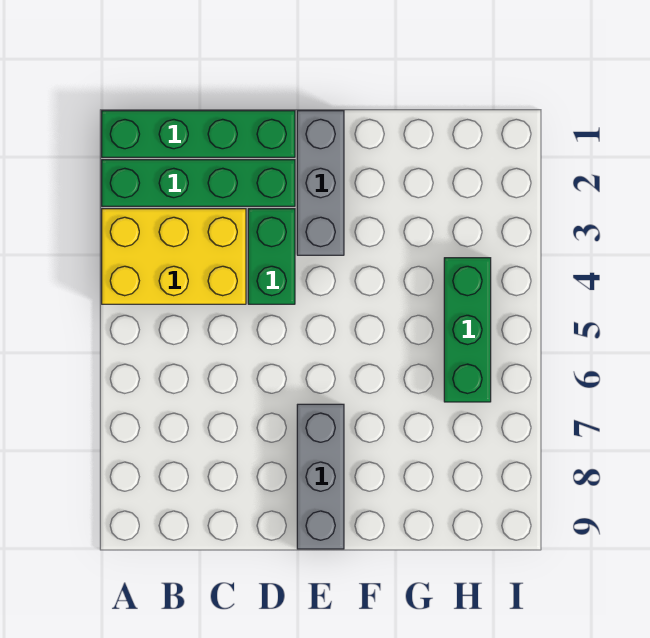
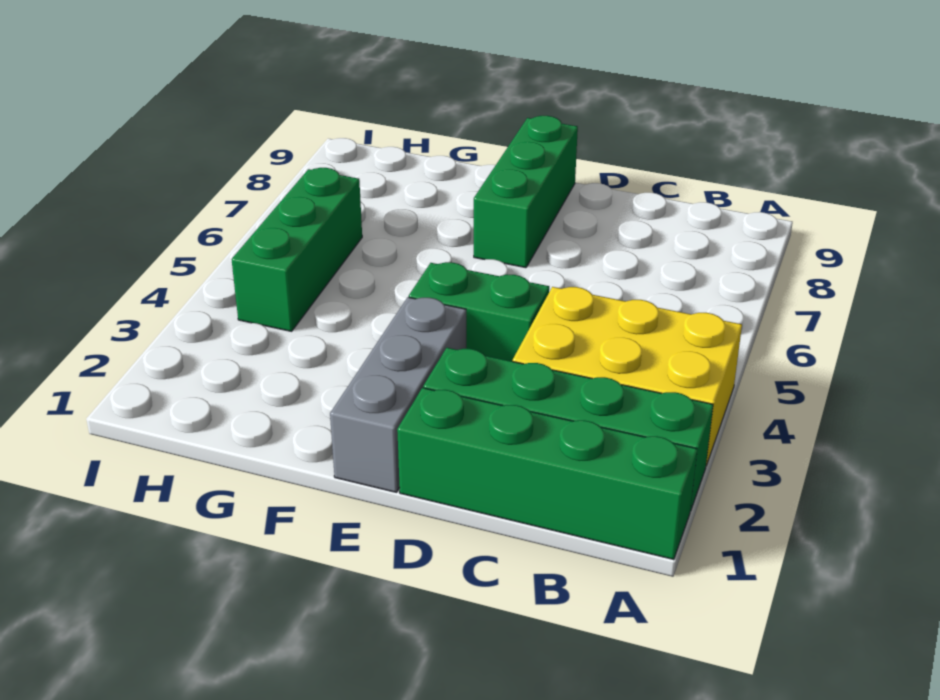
green 1x2 brick [248,209,295,304] -> green 1x2 brick turned to [409,262,549,361]
grey 1x3 brick [297,404,344,549] -> green 1x3 brick [474,116,578,268]

